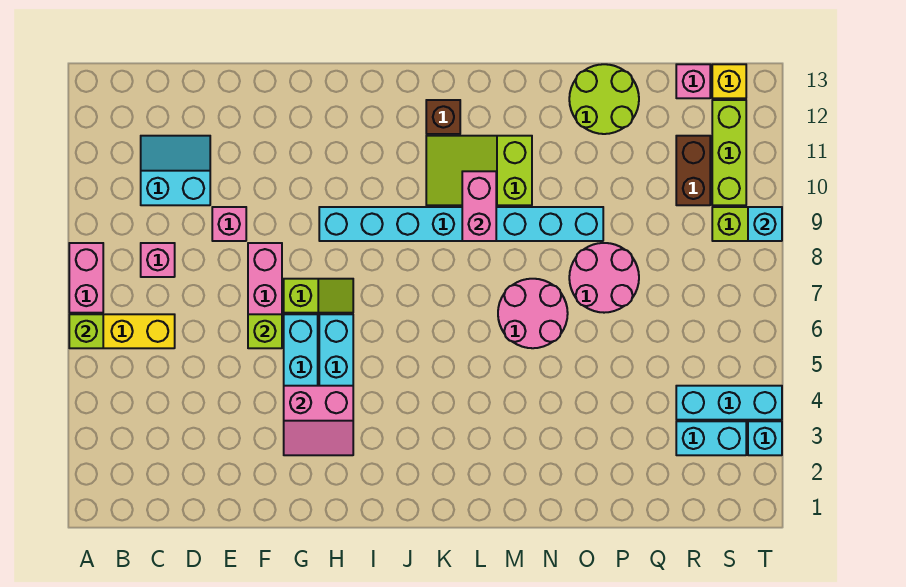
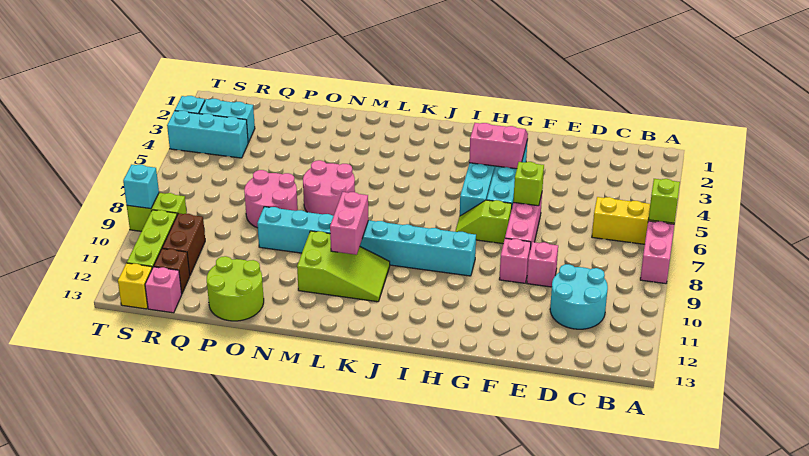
pink 1x1 brick [141,243,175,277] -> pink 1x1 brick moved to [499,238,531,283]
cyan 2x2 slope [141,136,210,205] -> cyan 2x2 round brick [550,264,608,329]
brown 1x1 brick [426,100,460,134] -> brown 1x1 brick moved to [154,249,190,293]

